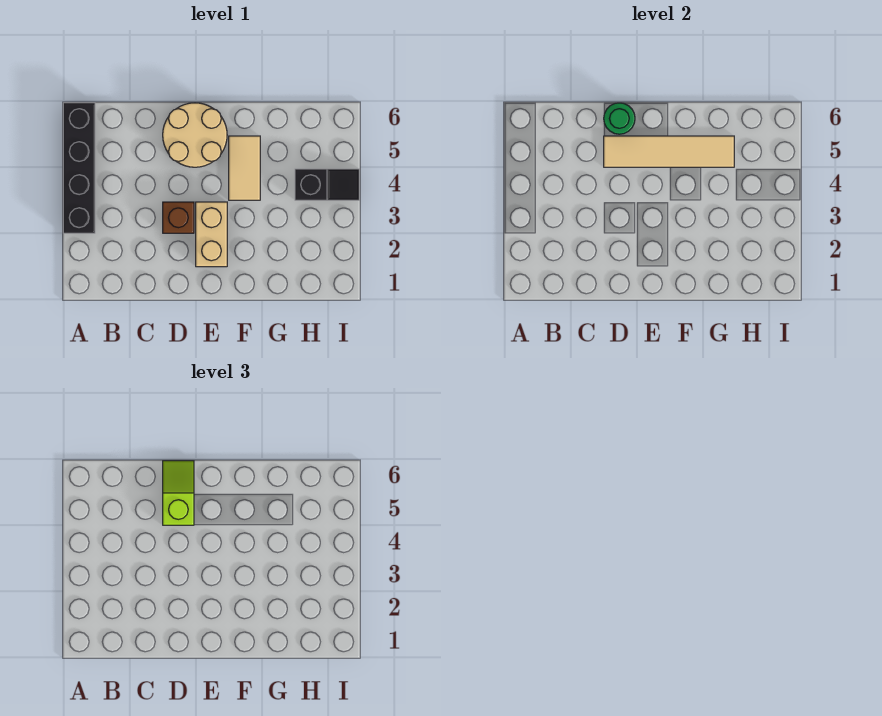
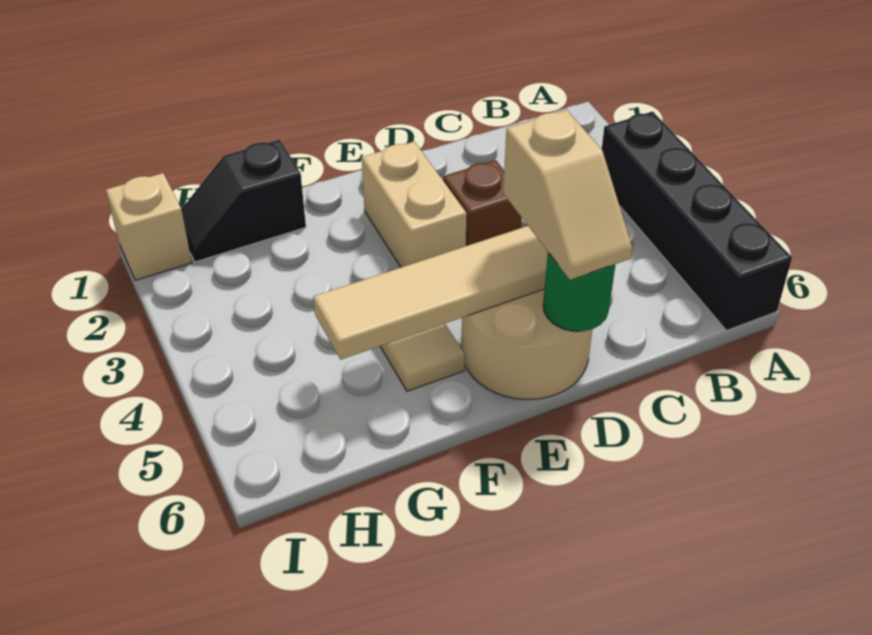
lime 1x2 slope [163,461,194,525] -> tan 1x2 slope [503,110,632,280]
black 1x2 slope [295,169,359,200] -> black 1x2 slope moved to [182,140,306,262]
none -> tan 1x1 brick [106,173,192,280]

